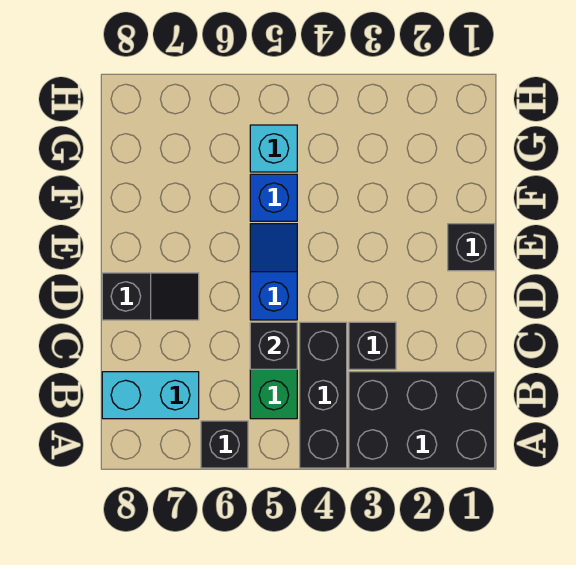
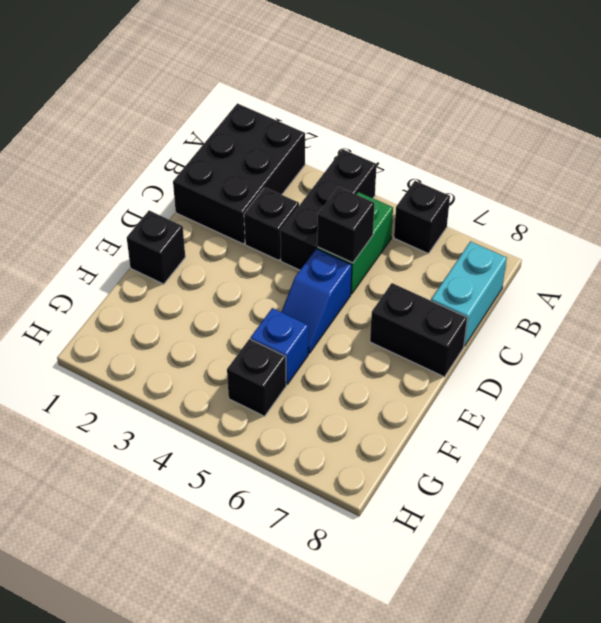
black 2x3 brick [349,372,495,468] -> black 2x3 brick turned to [173,103,305,244]
cyan 1x2 brick [102,372,199,419] -> cyan 1x2 brick turned to [431,242,507,346]
black 1x2 slope [102,273,199,320] -> black 1x2 brick [370,283,467,377]
cyan 1x1 brick [250,125,297,172] -> black 1x1 brick [227,339,286,416]

